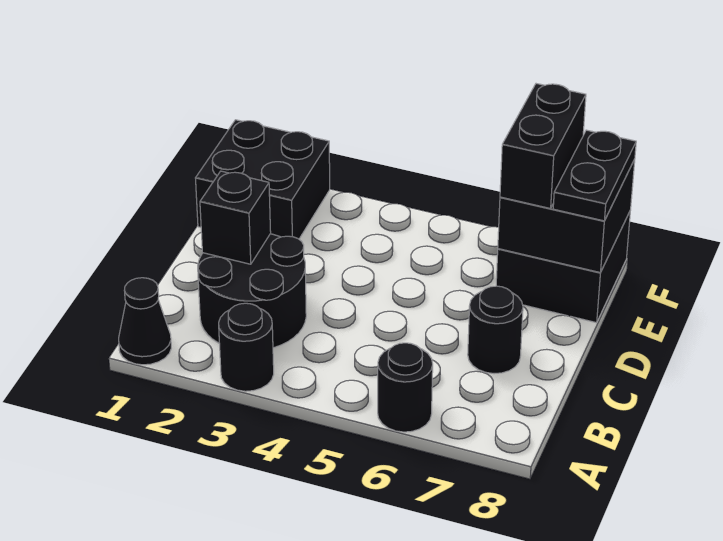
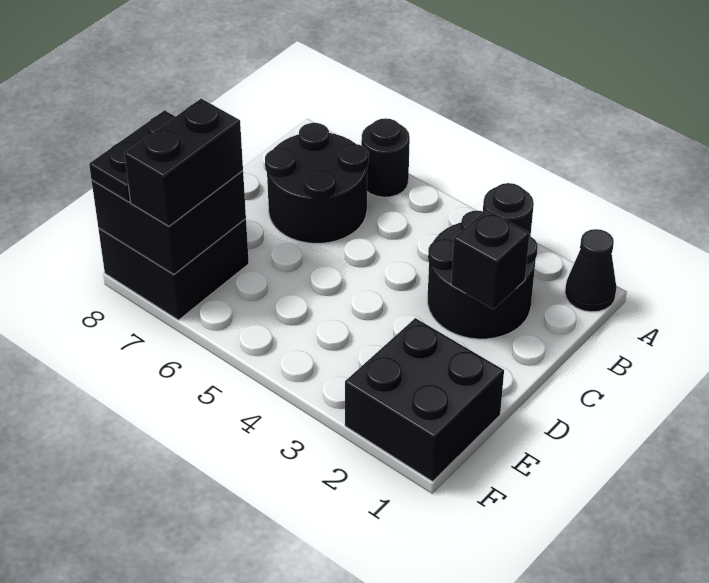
black 1x1 round brick [468,286,523,374] -> black 2x2 round brick [265,123,369,243]

